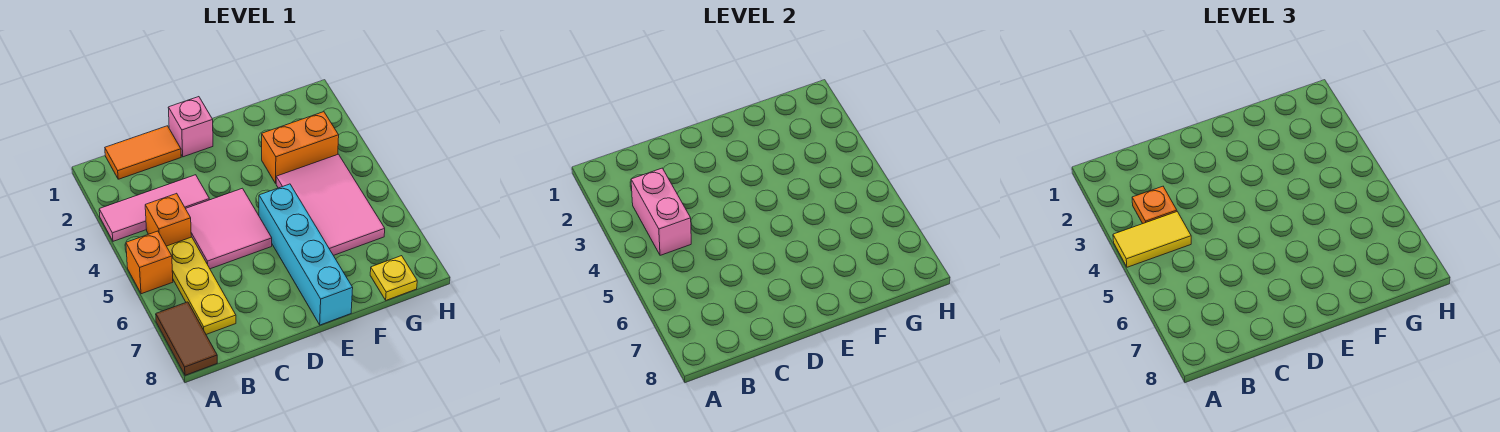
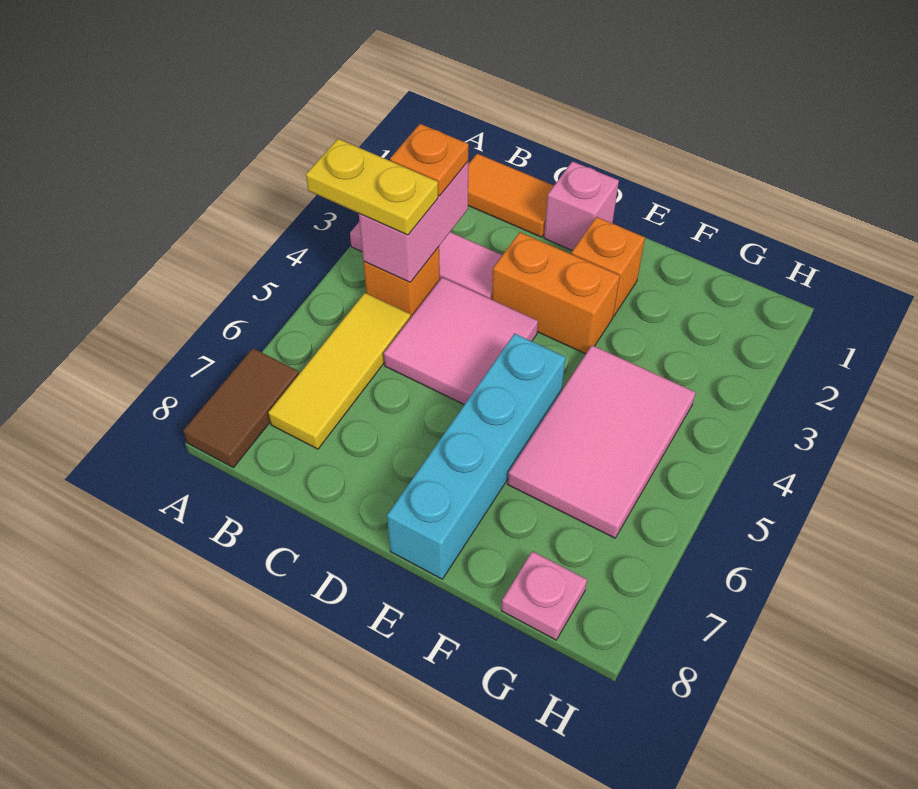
yellow 1x2 tile [1113,212,1191,267] -> yellow 1x2 plate [306,139,438,235]
orange 1x1 brick [126,231,173,294] -> orange 1x1 brick moved to [571,217,645,316]
yellow 1x3 plate [167,237,236,334] -> yellow 1x3 tile [268,293,411,449]
orange 1x2 brick [262,112,339,183] -> orange 1x2 brick moved to [492,232,620,354]
yellow 1x1 plate [370,256,417,300] -> pink 1x1 plate [501,551,587,640]

